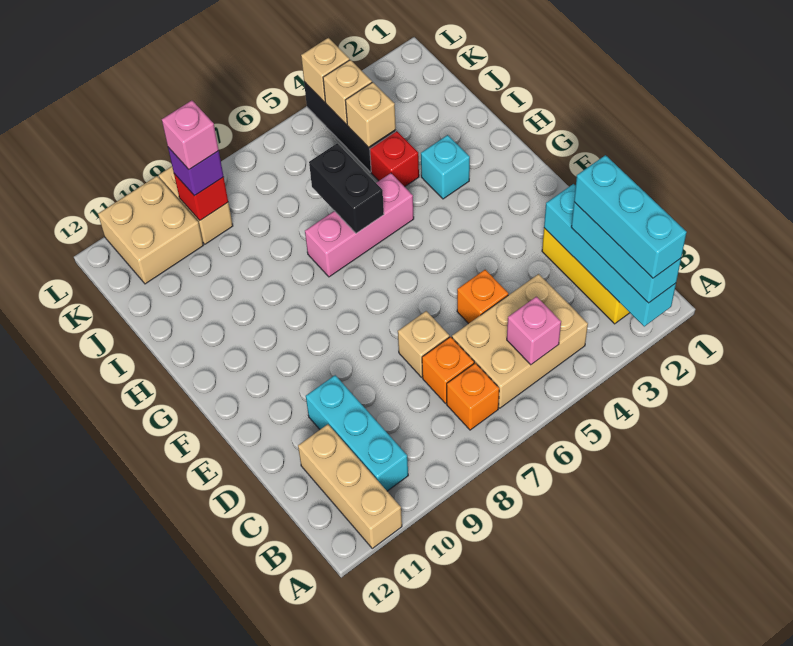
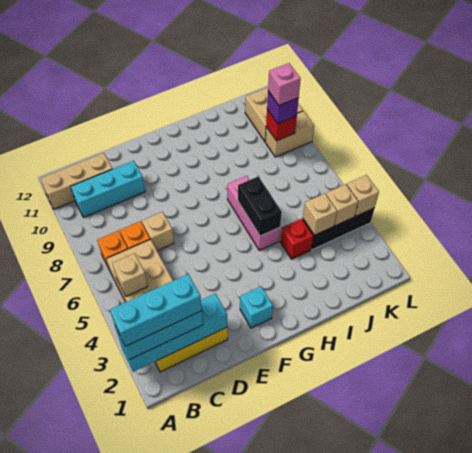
pink 1x1 brick [507,297,561,365] -> tan 1x1 brick [112,253,148,296]
orange 1x1 brick [457,270,508,324] -> none
cyan 1x1 brick [421,135,470,199] -> cyan 1x1 brick moved to [240,286,273,328]
black 1x2 brick [309,143,384,233] -> black 1x2 brick turned to [238,176,282,236]

